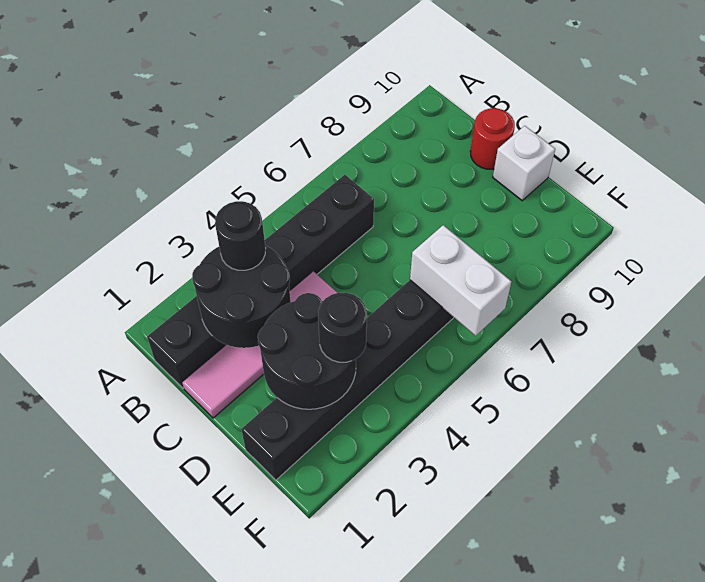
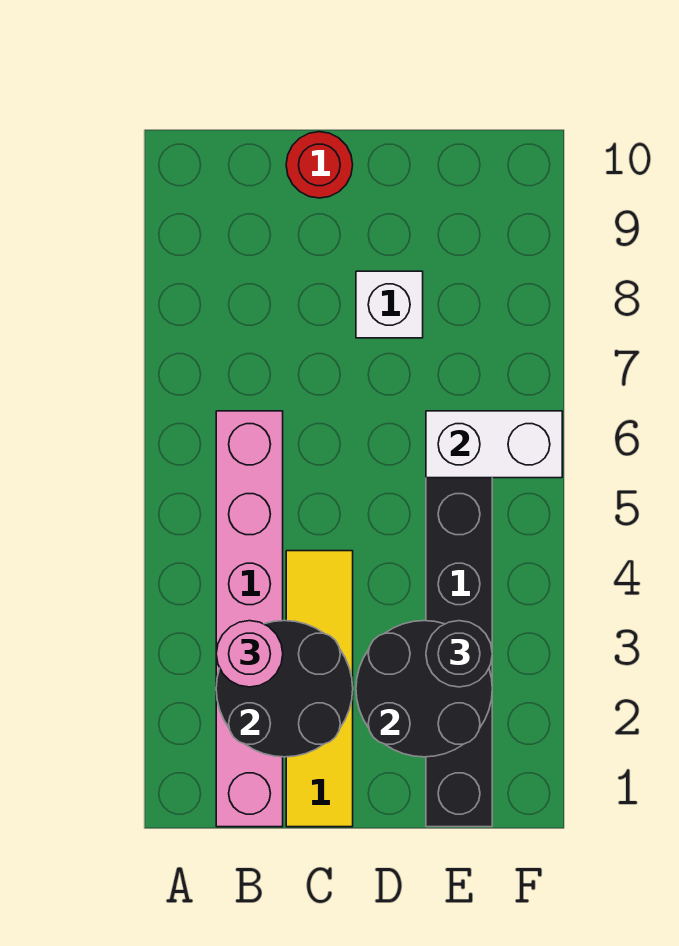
black 1x6 brick [147,175,374,388] -> pink 1x6 brick [216,411,283,827]
black 1x1 round brick [215,201,266,270] -> pink 1x1 round brick [216,621,283,687]
pink 1x4 tile [182,272,337,418] -> yellow 1x4 tile [286,551,353,827]
white 1x1 brick [493,126,555,201] -> white 1x1 brick moved to [356,271,423,338]

